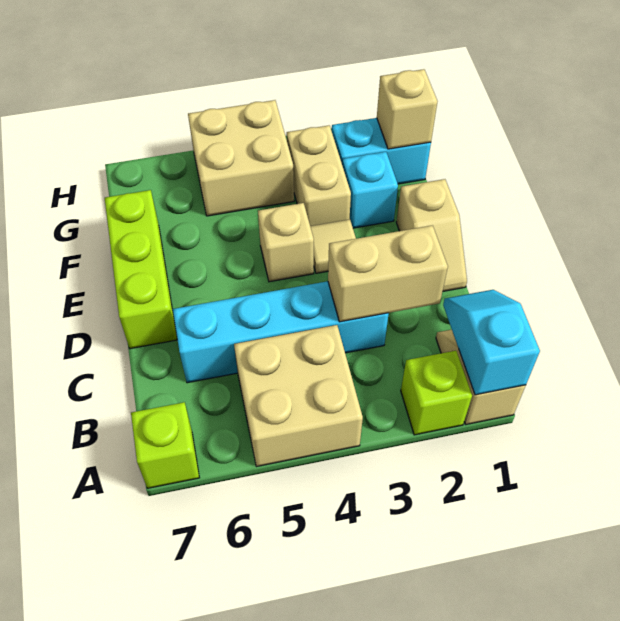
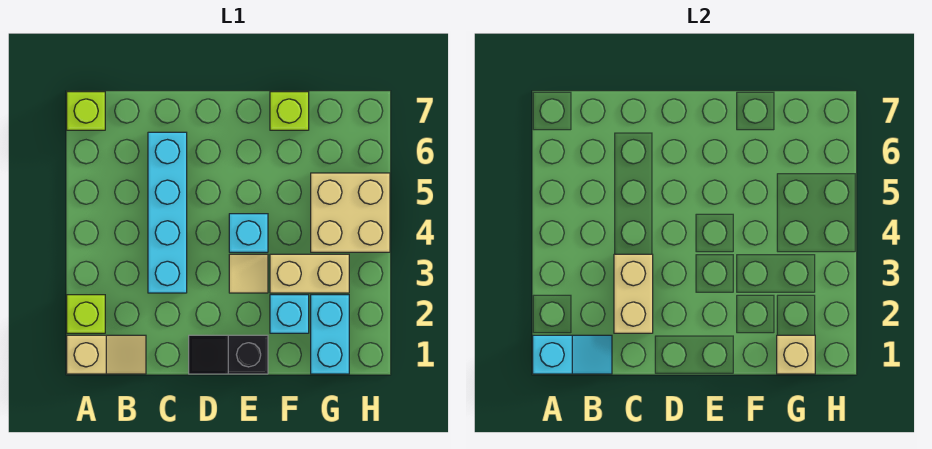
tan 2x2 brick [234,325,363,467] -> none
tan 1x2 slope [396,179,467,291] -> black 1x2 slope [189,335,268,374]
lime 1x3 brick [105,190,177,349] -> lime 1x1 brick [270,92,309,130]
tan 1x1 brick [258,203,314,282] -> cyan 1x1 brick [229,214,268,252]

